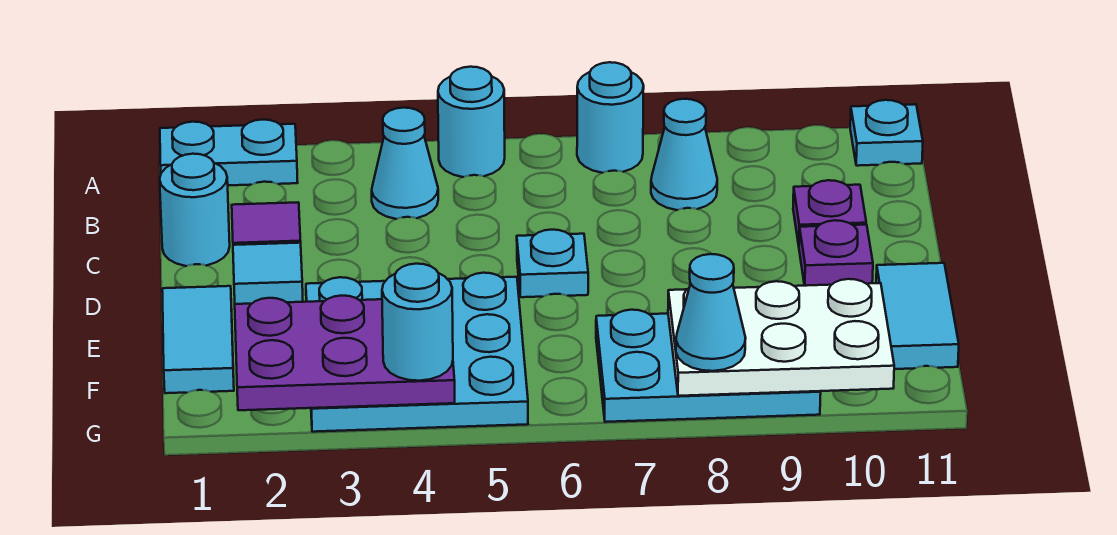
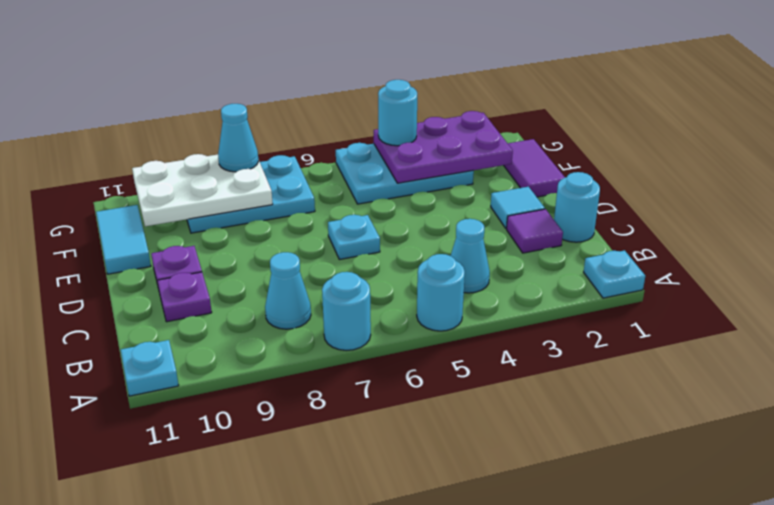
cyan 1x2 plate [160,120,298,185] -> cyan 1x1 plate [584,250,645,298]
cyan 1x2 tile [162,286,234,393] -> purple 1x2 tile [504,139,565,197]
cyan 3x3 plate [306,273,528,432] -> cyan 2x3 plate [336,143,474,204]

